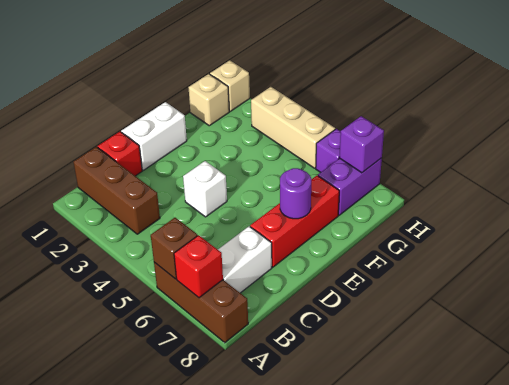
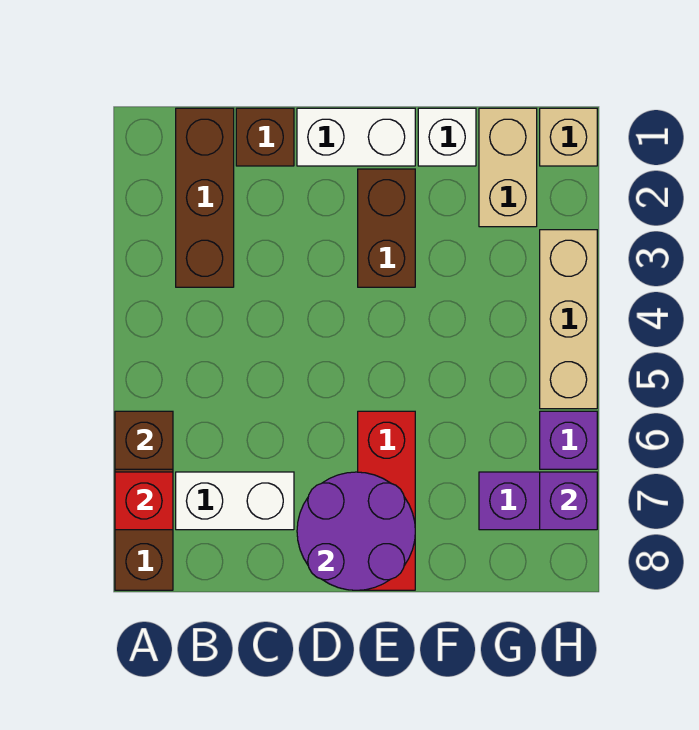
red 1x1 brick [98,132,142,176] -> brown 1x1 brick [236,108,294,166]
white 1x1 brick [183,161,227,217] -> white 1x1 brick moved to [418,108,476,166]
red 1x3 brick [250,176,339,267] -> red 1x3 brick turned to [358,411,415,590]
none -> brown 1x2 brick [358,169,415,287]
purple 1x1 round brick [280,168,311,219] -> purple 2x2 round brick [297,472,415,590]
tan 1x1 brick [188,74,229,126] -> tan 1x2 brick [479,108,537,227]

